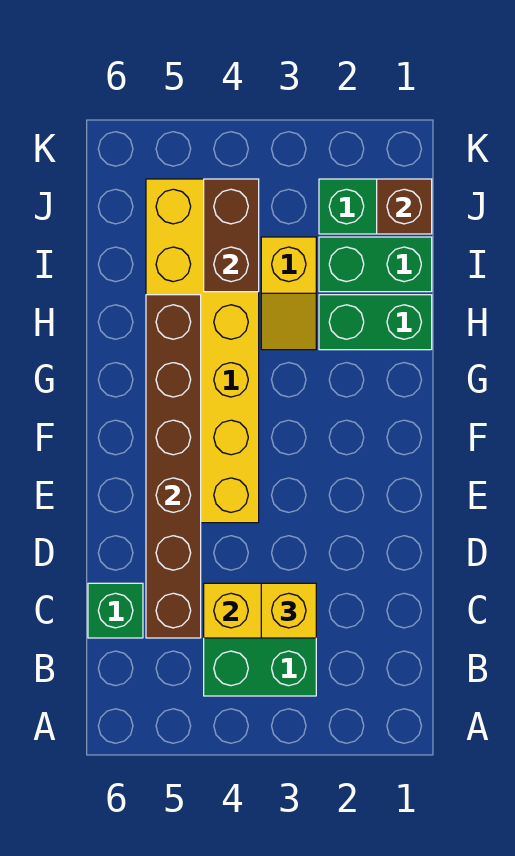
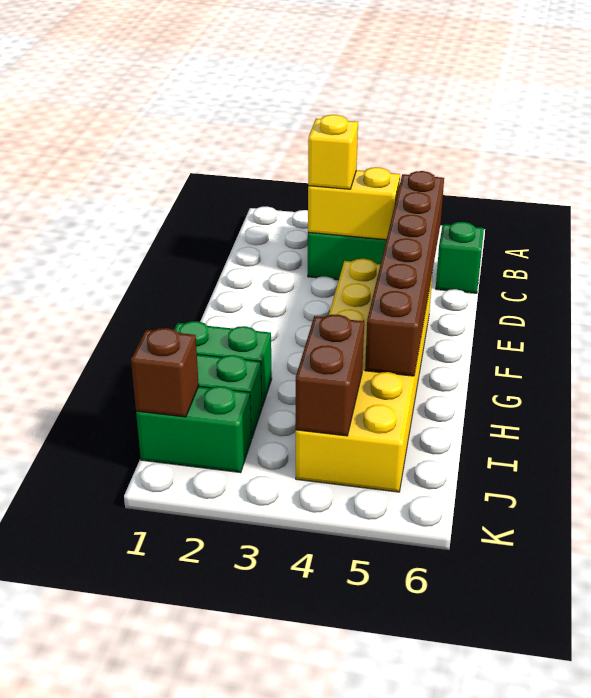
yellow 1x2 slope [261,237,316,350] -> none

